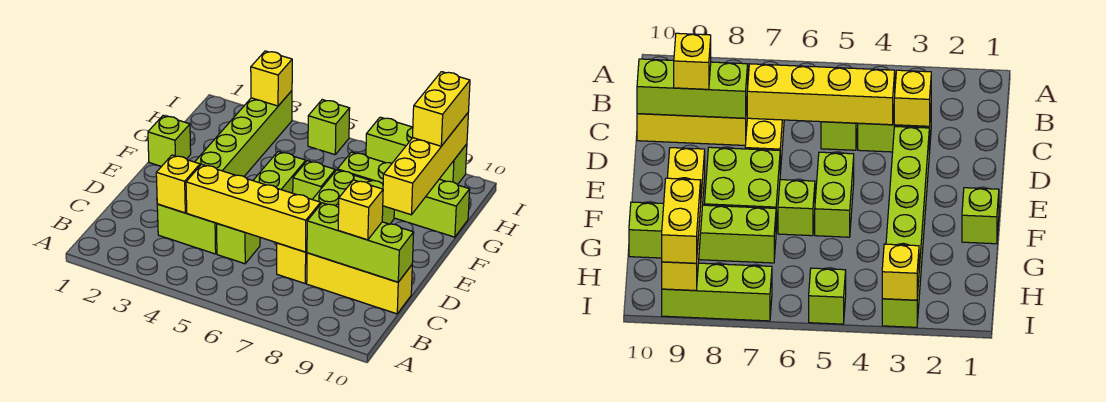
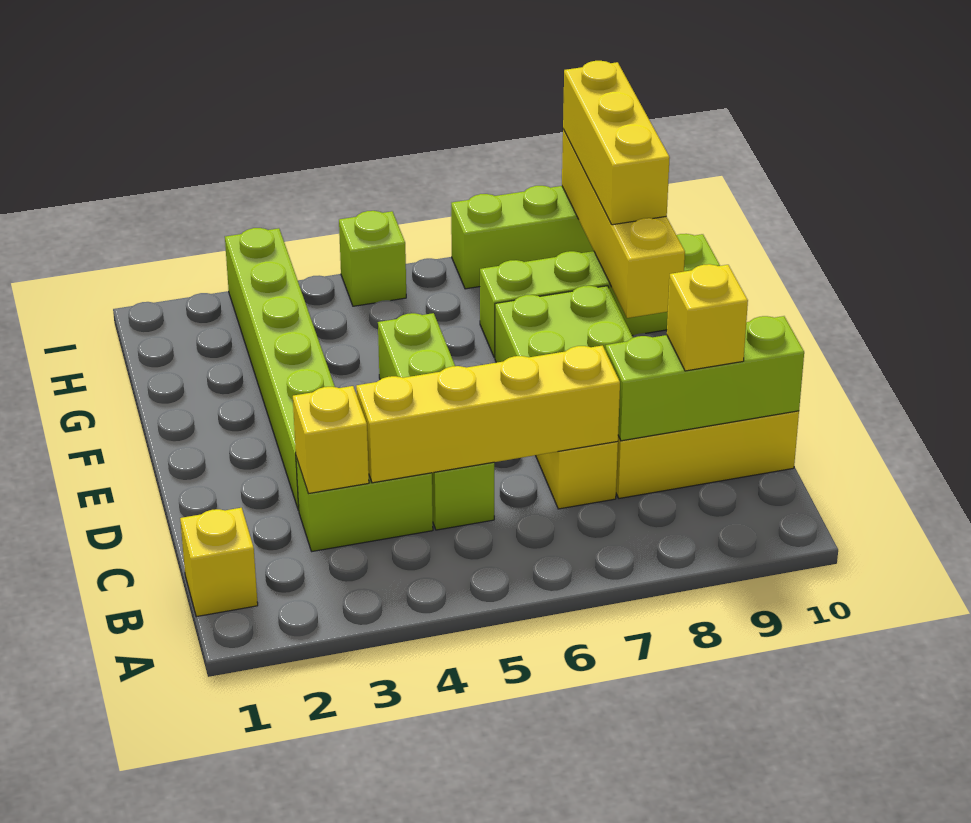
lime 1x1 brick [148,116,191,167] -> none
lime 1x1 brick [293,161,335,199] -> none
yellow 1x2 brick [413,72,470,146] -> yellow 1x3 brick [563,61,670,225]
yellow 1x1 brick [251,51,292,106] -> yellow 1x1 brick moved to [180,508,258,617]

